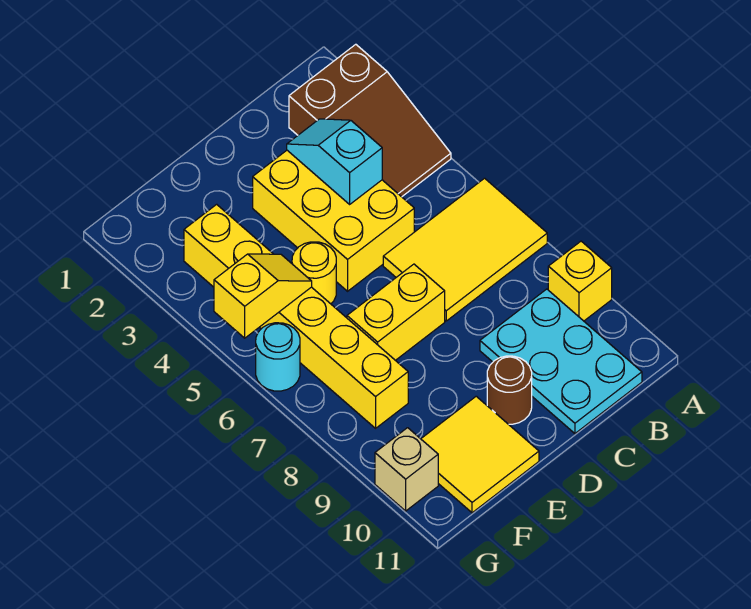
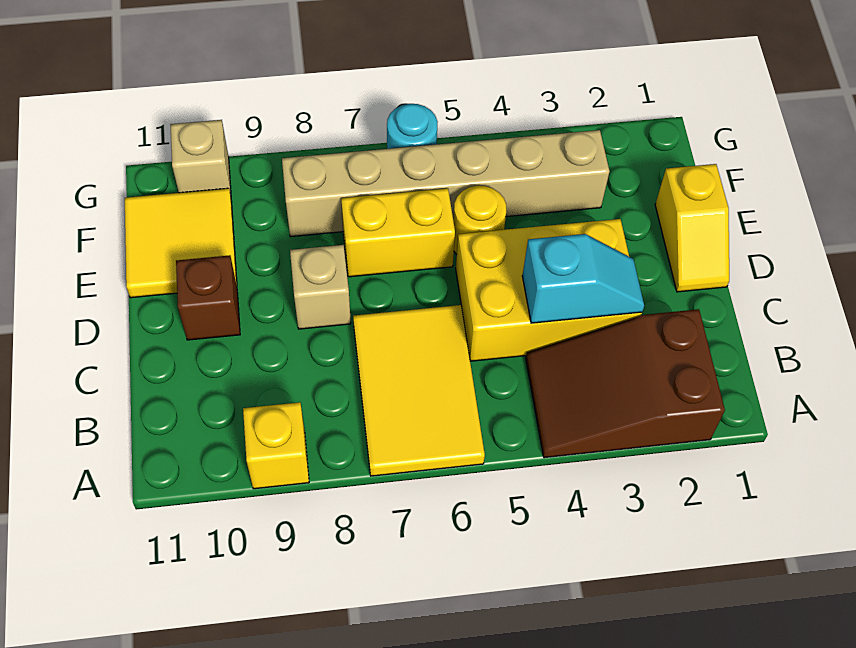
cyan 2x3 plate [480,289,642,433] -> none
yellow 1x2 brick [347,264,445,360] -> yellow 1x2 brick turned to [341,188,455,277]
none -> tan 1x1 brick [290,245,351,329]
brown 1x1 round brick [487,356,532,424] -> brown 1x1 brick [176,255,240,340]
yellow 1x6 brick [184,204,408,428] -> tan 1x6 brick [282,130,610,237]
yellow 1x2 slope [214,254,312,338] -> yellow 1x2 slope moved to [655,164,729,292]

